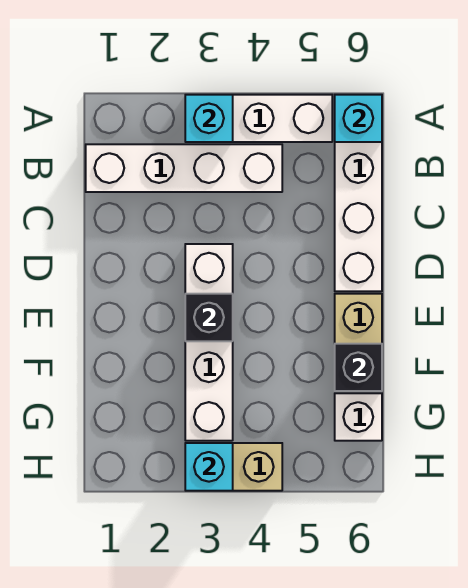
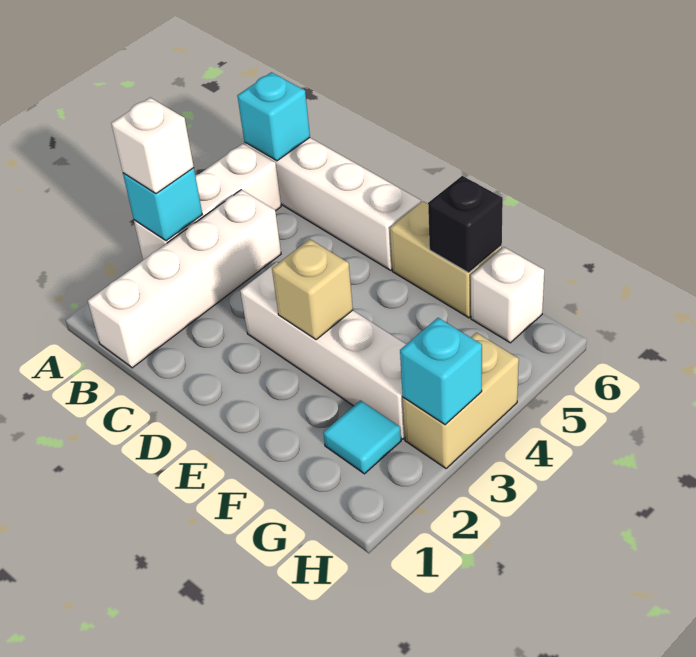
none -> white 1x1 brick [111,98,194,194]
black 1x1 brick [185,294,233,341] -> tan 1x1 brick [272,239,353,340]
none -> cyan 1x1 tile [323,400,401,474]

